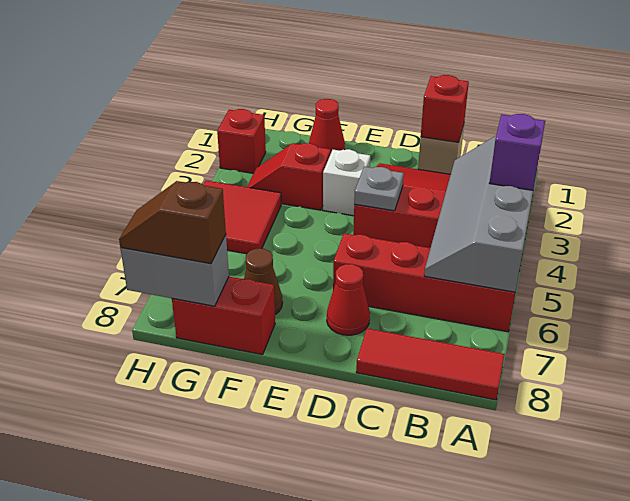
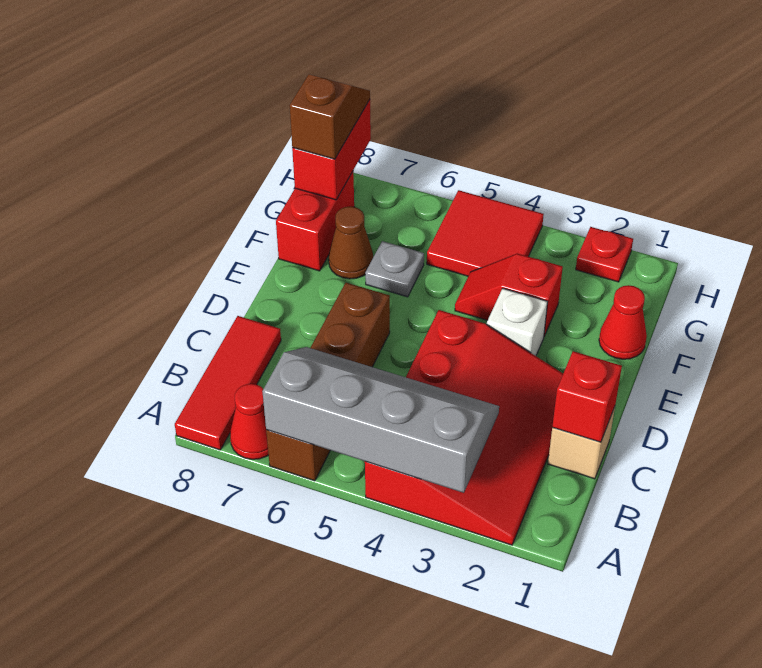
purple 1x1 brick [490,114,545,190] -> none
red 1x4 brick [333,233,515,332] -> brown 1x4 brick [266,283,390,481]
grey 1x1 plate [354,167,404,211] -> grey 1x1 plate moved to [365,241,424,297]
red 1x1 cone [327,264,370,335] -> red 1x1 cone moved to [230,384,269,459]
red 1x2 slope [247,143,331,210] -> red 1x2 slope turned to [455,254,563,336]
grey 1x2 brick [120,235,229,306] -> red 1x2 brick [292,100,371,200]
red 1x1 brick [217,109,266,173] -> red 1x1 plate [576,227,633,282]

